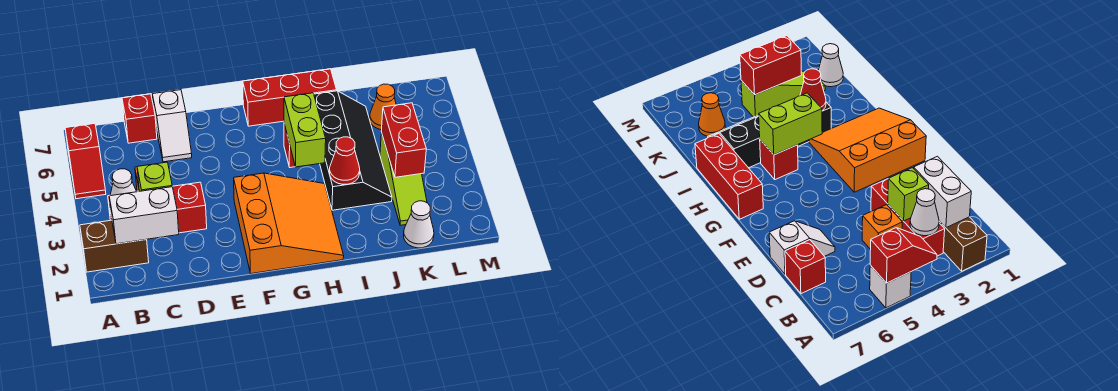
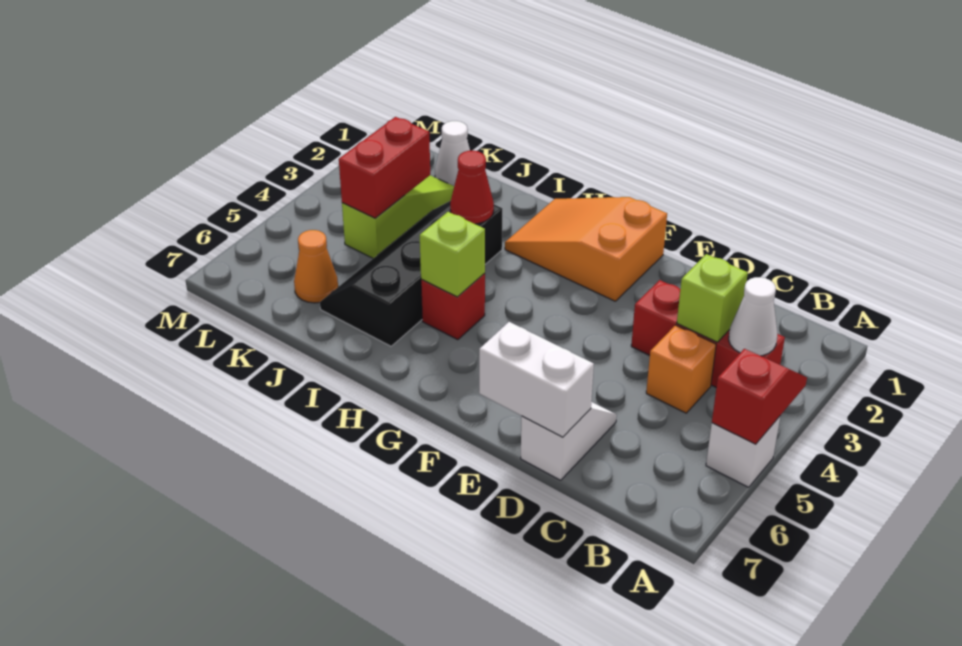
brown 1x2 brick [80,220,149,272] -> none
white 1x2 brick [109,187,179,244] -> white 1x2 brick moved to [479,322,594,437]
red 1x1 brick [122,94,157,143] -> none
orange 3x3 slope [234,173,344,274] -> orange 2x3 slope [505,197,667,301]
red 1x3 brick [243,69,337,126] -> none
lime 1x2 brick [284,93,326,167] -> lime 1x1 brick [420,212,485,297]

